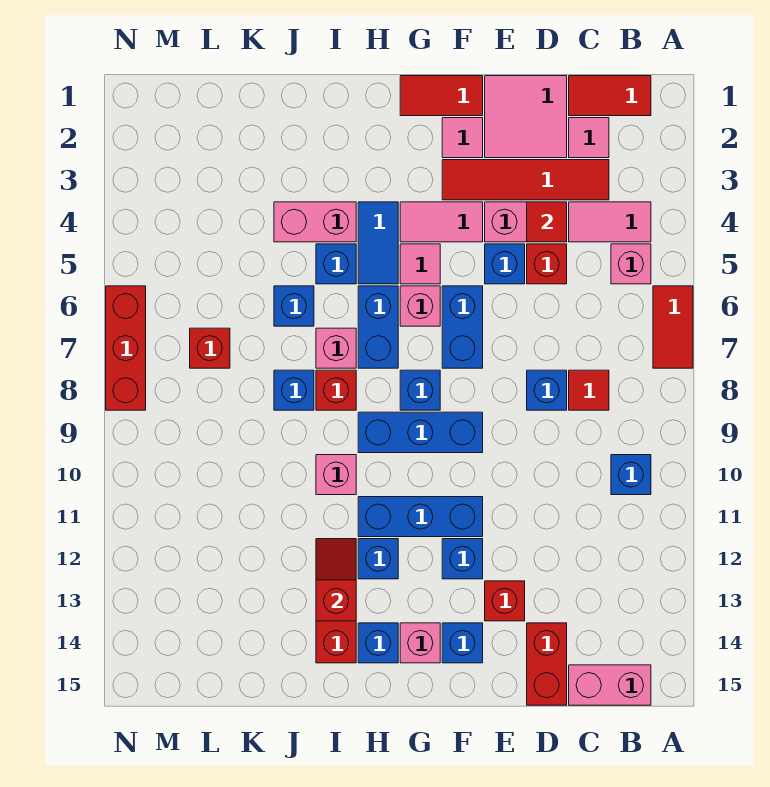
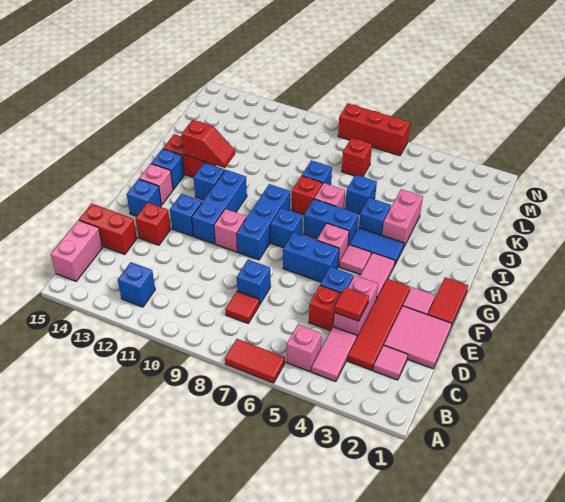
red 1x2 tile [569,76,651,116] -> none
blue 1x1 brick [611,455,651,495] -> blue 1x1 brick moved to [118,262,155,307]
pink 1x1 brick [316,455,356,495] -> pink 1x1 brick moved to [214,209,246,252]

